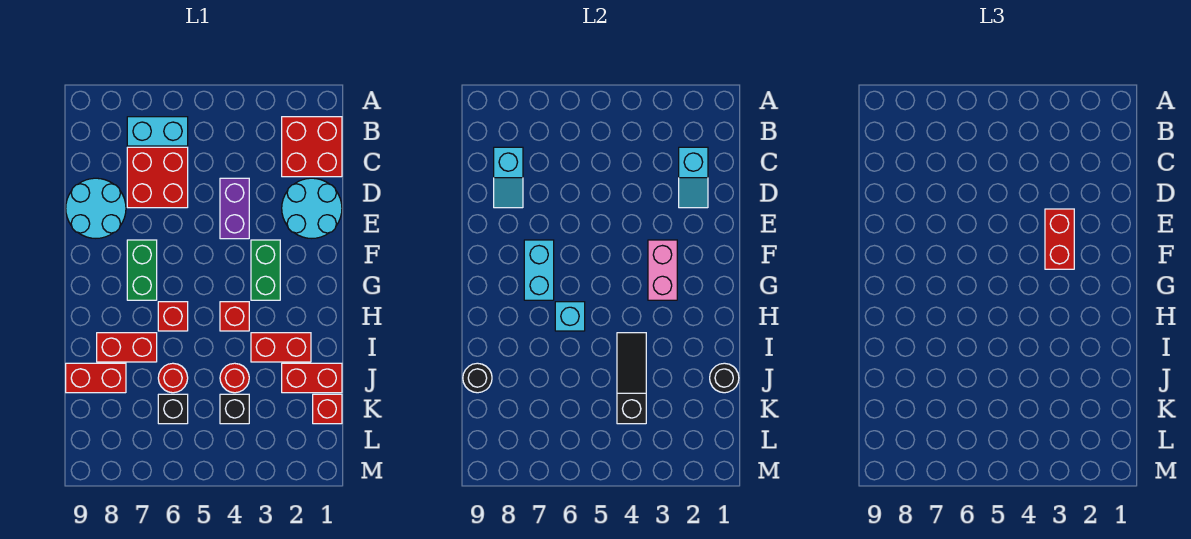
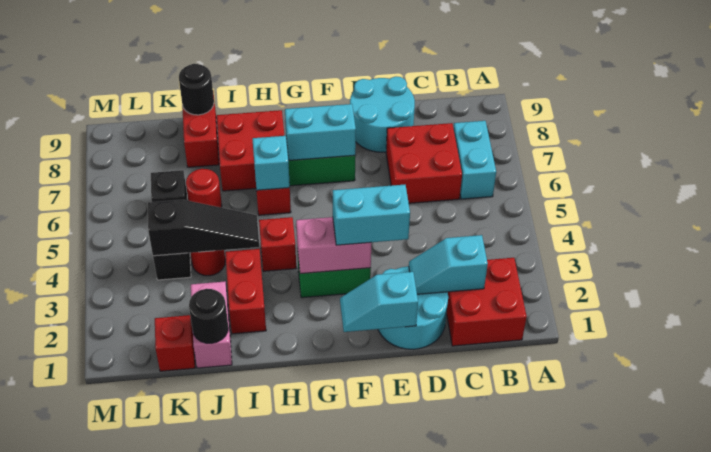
cyan 1x2 slope [494,147,523,208] -> cyan 1x2 slope moved to [340,272,418,332]
purple 1x2 brick [220,178,249,239] -> none
red 1x2 brick [1045,209,1074,269] -> cyan 1x2 brick [333,185,410,245]
red 1x2 brick [97,333,157,362] -> red 2x2 brick [217,110,284,191]
red 1x2 brick [282,363,342,393] -> pink 1x2 brick [191,282,232,368]

